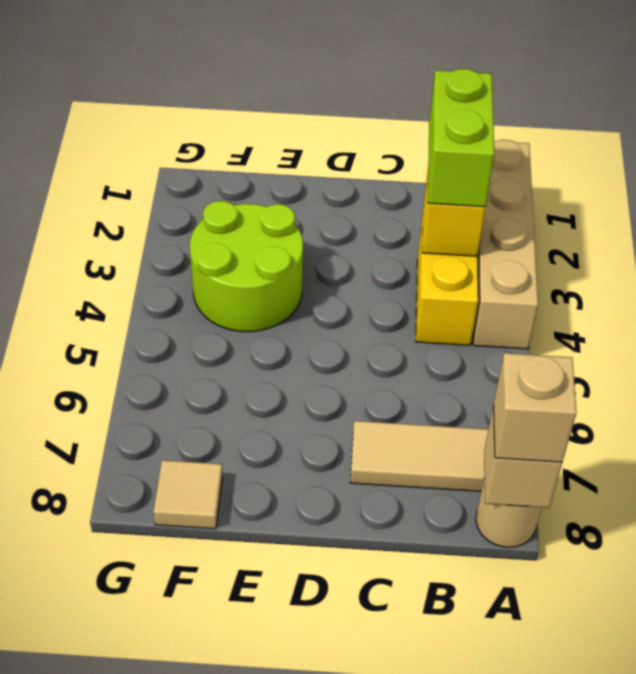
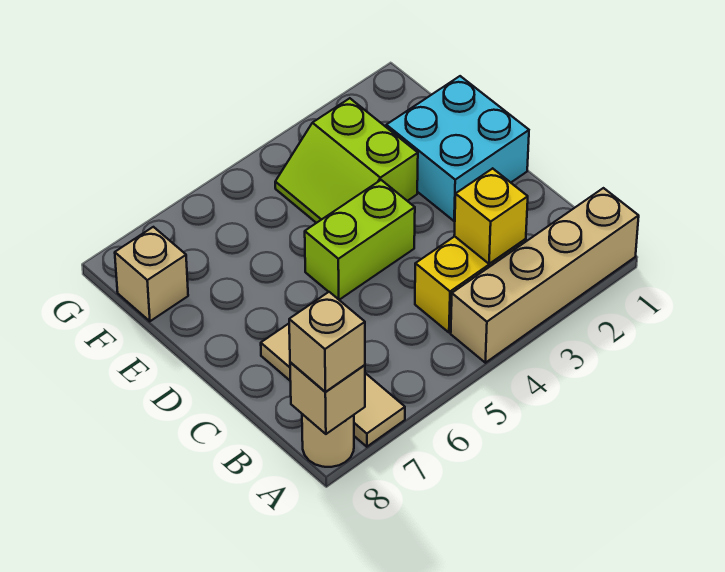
lime 1x2 brick [428,69,494,207] -> lime 1x2 brick moved to [305,180,415,300]
none -> cyan 2x2 brick [386,76,529,221]
lime 2x2 round brick [190,201,303,332] -> lime 2x2 slope [275,98,418,223]
tan 1x1 tile [154,460,223,529] -> tan 1x1 brick [115,227,188,321]

